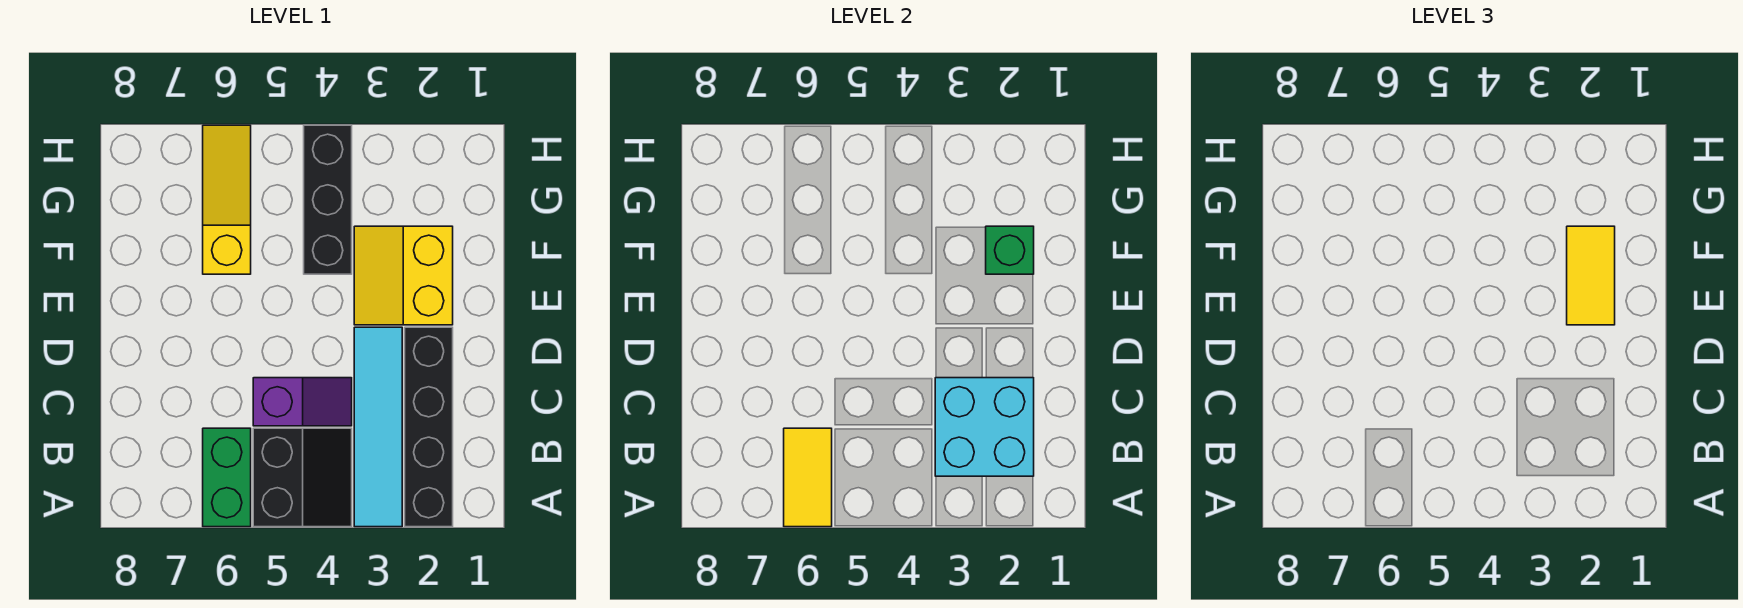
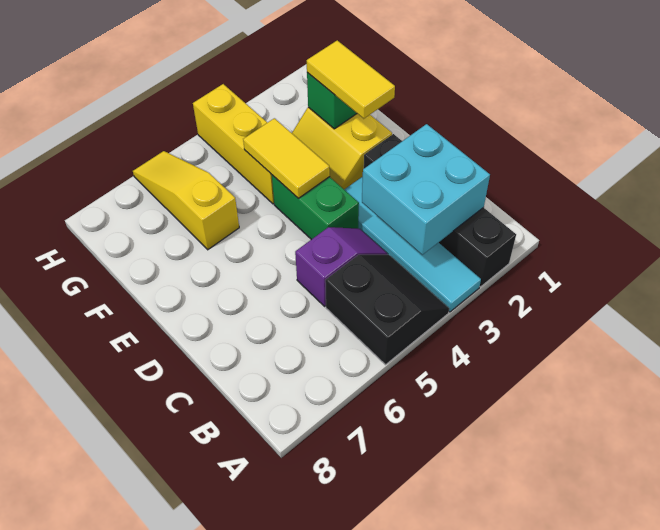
green 1x2 brick [203,428,251,527] -> green 1x2 brick moved to [272,175,359,240]
yellow 1x2 tile [784,428,832,527] -> yellow 1x2 tile moved to [243,118,330,198]
black 1x3 brick [304,125,352,274] -> yellow 1x3 brick [193,84,274,204]

